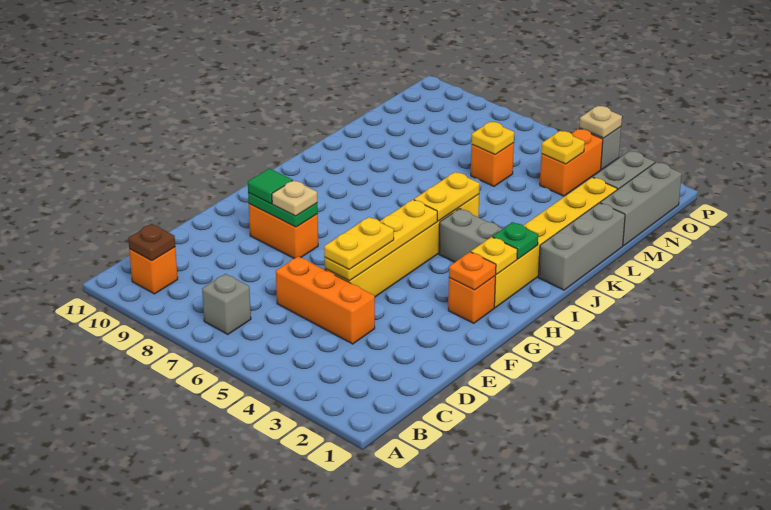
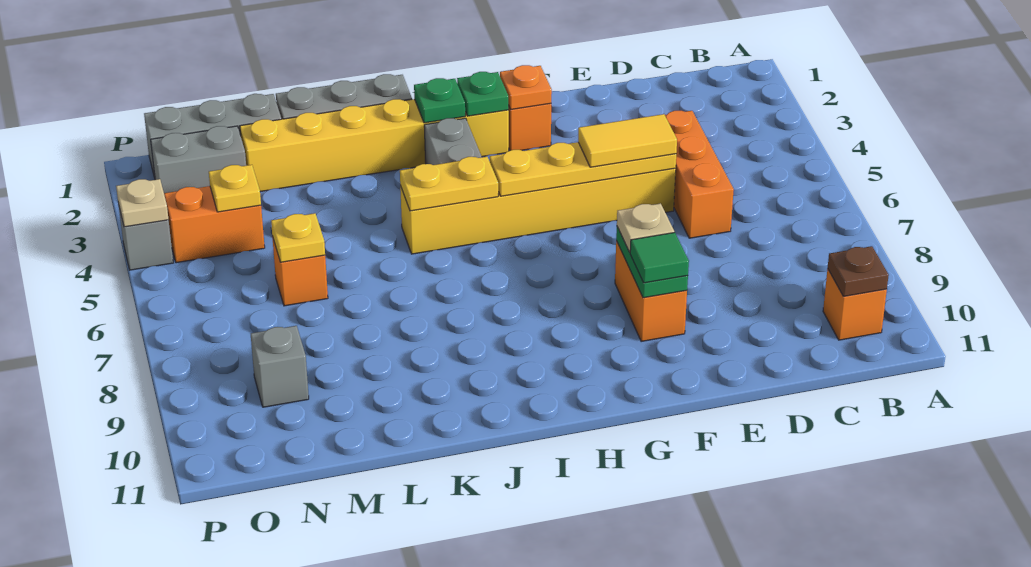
grey 1x1 brick [202,274,251,335] -> grey 1x1 brick moved to [251,326,309,407]
yellow 1x2 plate [324,217,394,269] -> yellow 1x2 tile [578,114,677,167]
yellow 1x1 plate [471,237,517,274] -> green 1x1 plate [457,72,509,116]

